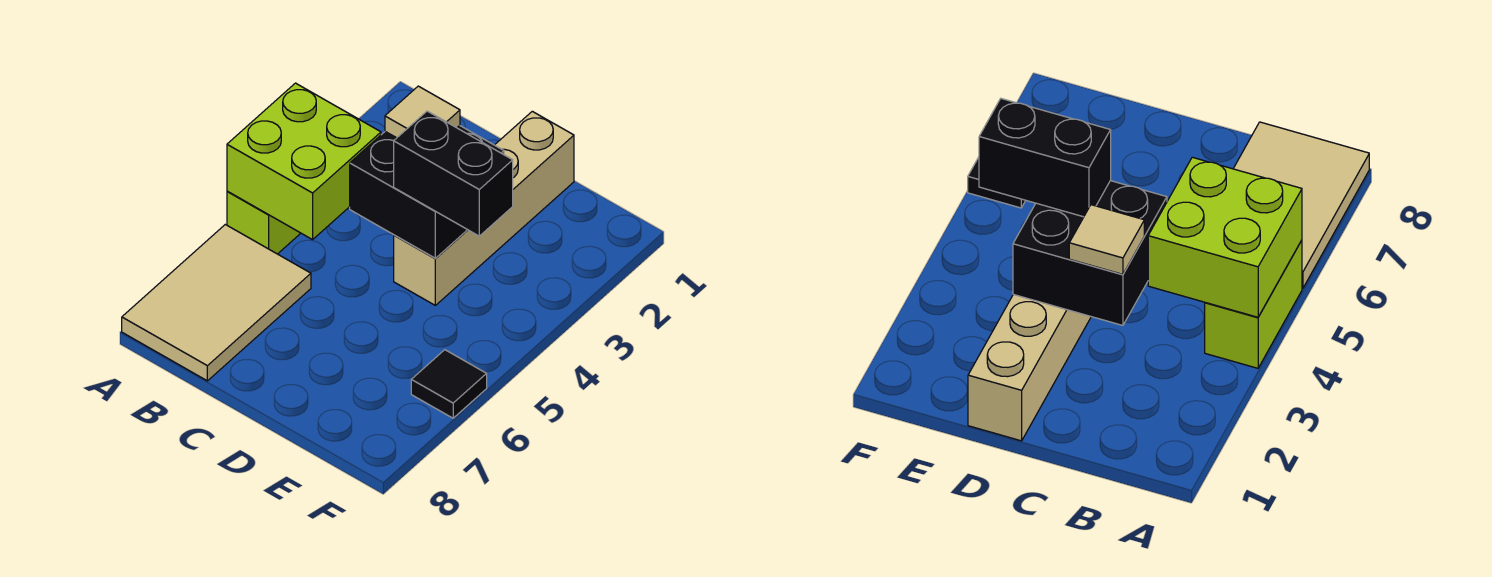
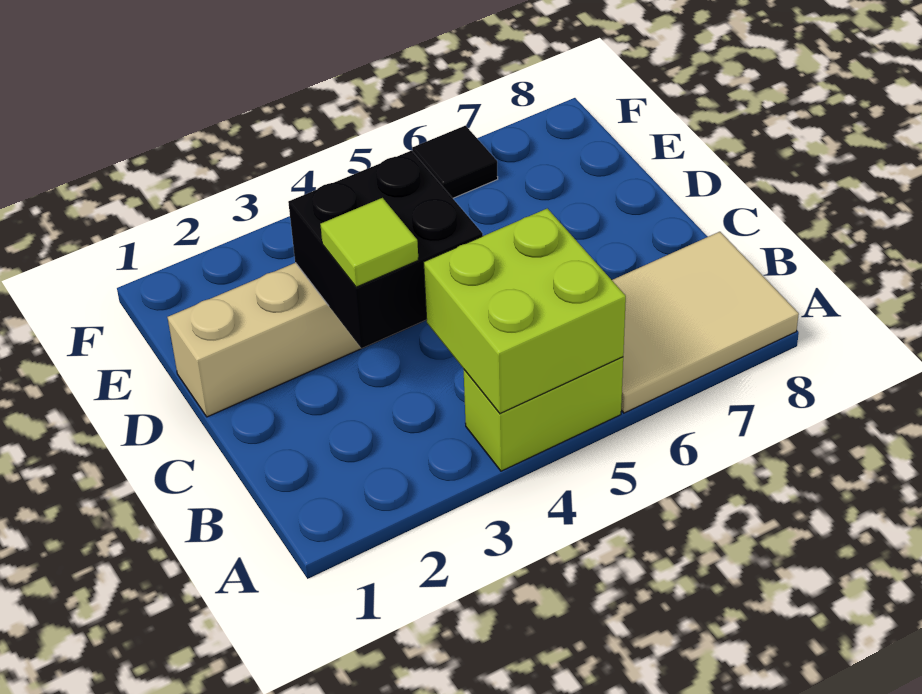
tan 1x1 tile [385,86,460,138] -> lime 1x1 tile [320,198,418,287]
black 1x2 brick [394,111,513,236] -> none

